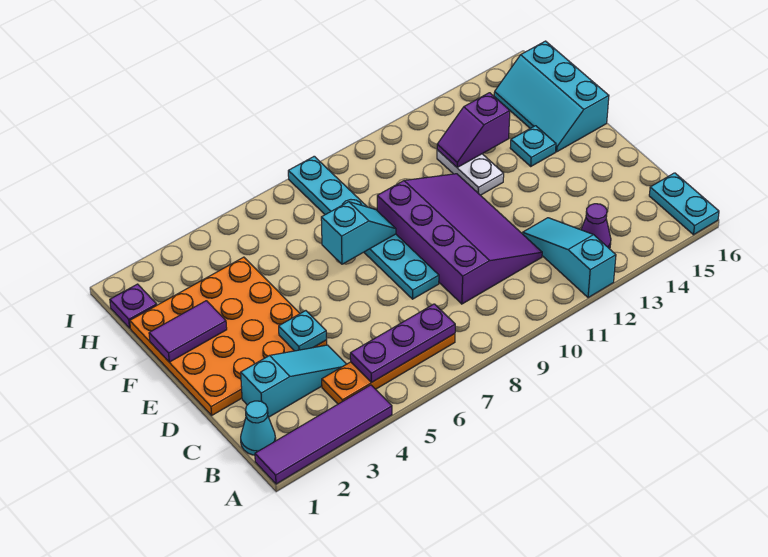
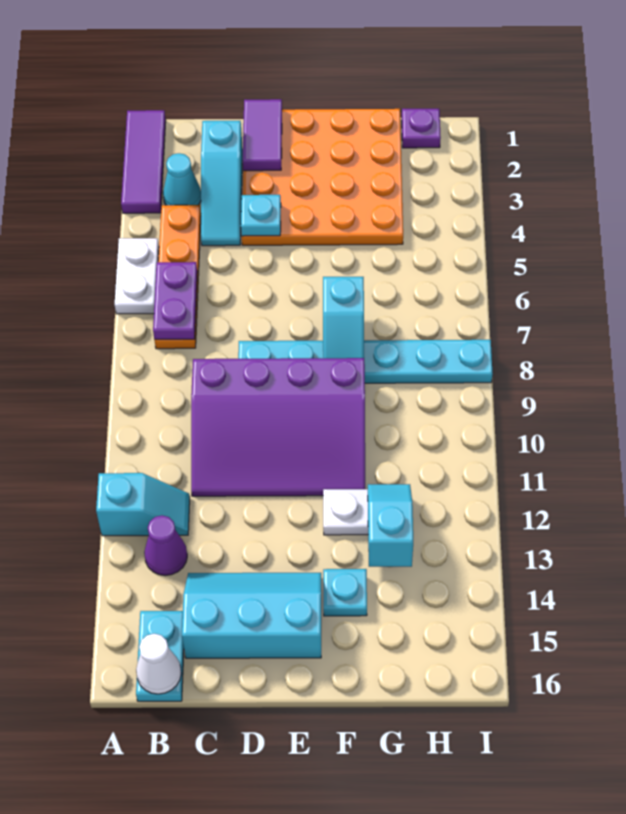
purple 1x4 tile [255,385,392,484] -> purple 1x3 tile [121,110,166,213]
none -> white 1x2 plate [115,238,159,314]
cyan 1x3 slope [523,218,616,298] -> cyan 1x2 slope [96,473,190,536]
cyan 1x2 plate [649,173,719,235] -> cyan 1x2 plate turned to [136,611,184,701]
cyan 1x1 cone [241,401,276,455] -> cyan 1x1 cone moved to [163,153,201,205]
purple 1x3 plate [350,304,455,382] -> purple 1x2 plate [153,262,197,339]
none -> white 1x1 cone [136,634,181,694]
purple 1x2 tile [149,301,227,362] -> purple 1x2 tile moved to [243,99,282,171]
cyan 2x3 slope [494,41,609,152] -> cyan 2x3 slope moved to [182,573,321,658]
purple 1x2 slope [437,93,510,167] -> cyan 1x2 slope [368,484,413,567]

